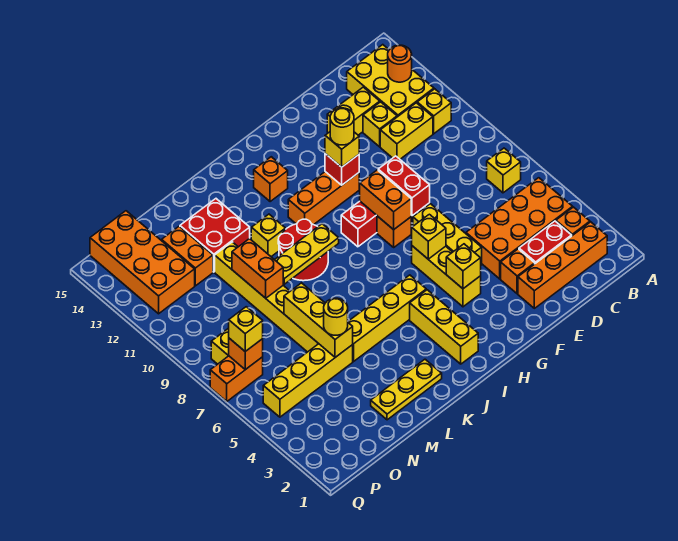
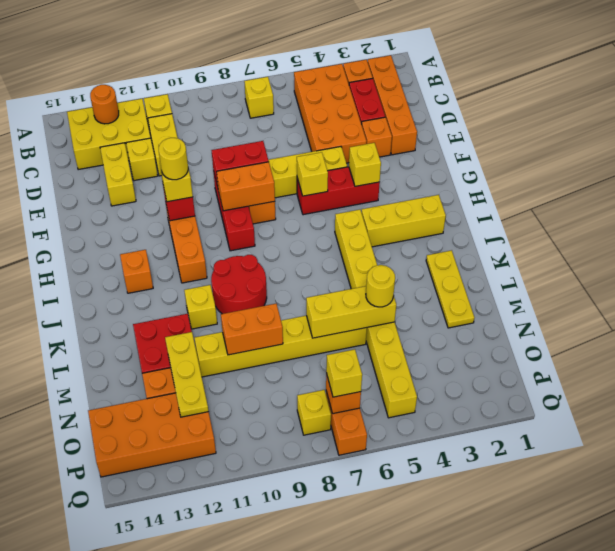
yellow 1x3 brick [412,246,481,307] -> red 1x3 brick [297,167,380,215]
yellow 1x3 plate [275,224,339,284] -> yellow 1x3 plate moved to [165,332,209,417]

